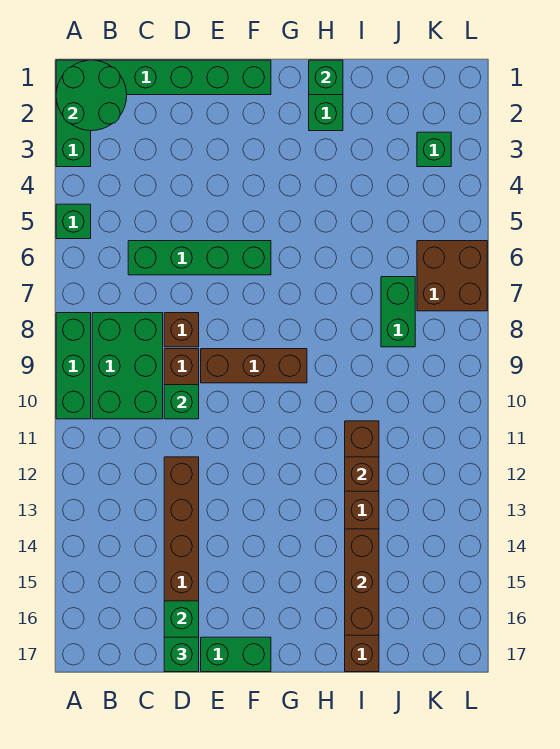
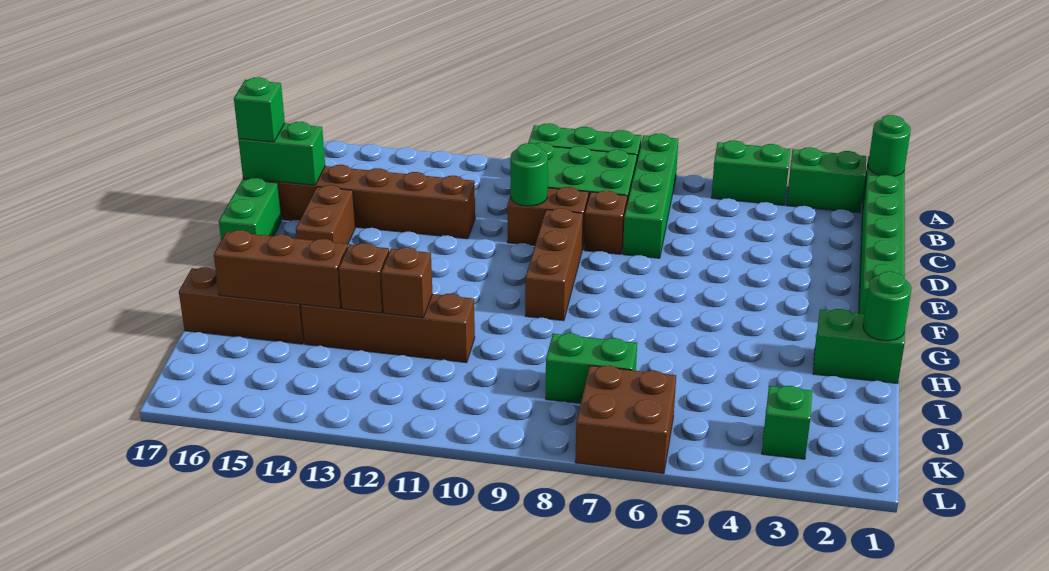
green 2x2 round brick [56,60,127,131] -> green 1x1 round brick [868,115,911,176]
green 1x1 brick [56,204,91,239] -> green 1x2 brick [711,140,790,205]
green 1x4 brick [128,241,271,275] -> green 1x4 brick moved to [623,134,678,258]
green 1x1 brick [164,385,199,419] -> green 1x1 round brick [510,143,548,206]
none -> brown 1x2 brick [296,185,355,245]
green 1x1 brick [309,60,343,95] -> green 1x1 round brick [863,271,912,341]
none -> brown 1x1 brick [339,243,389,313]

